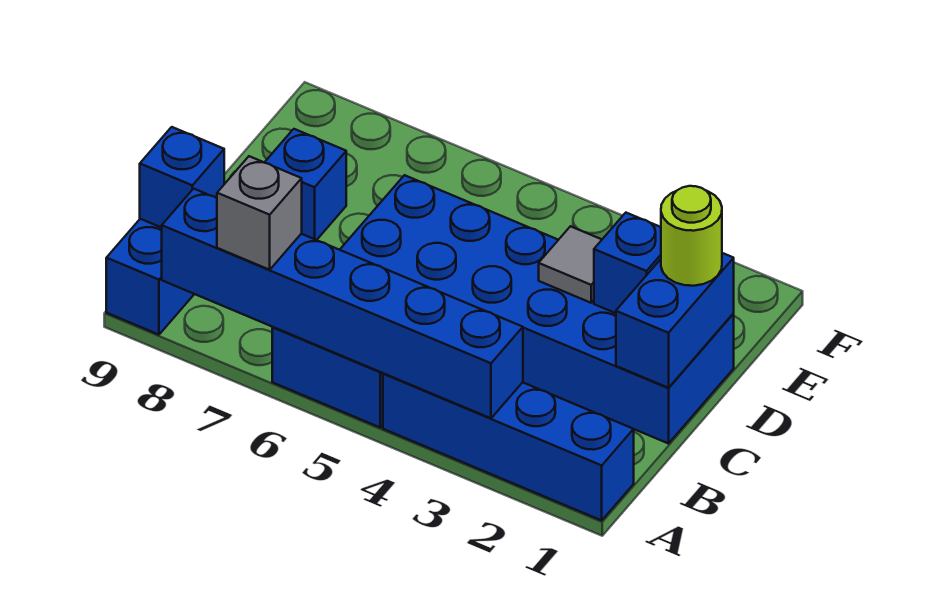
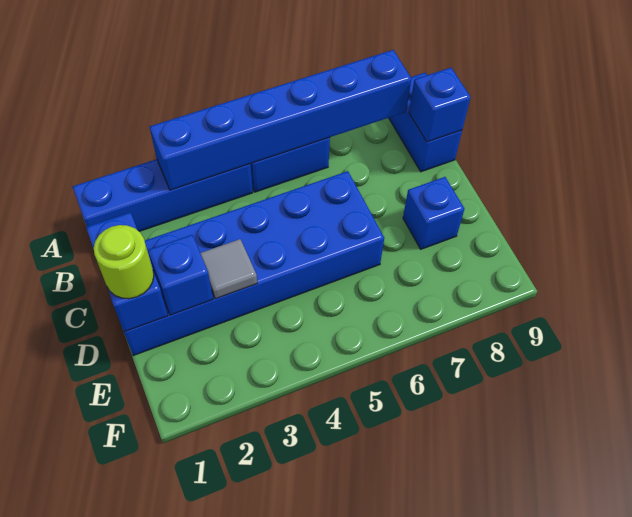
grey 1x1 brick [217,156,302,270] -> none

